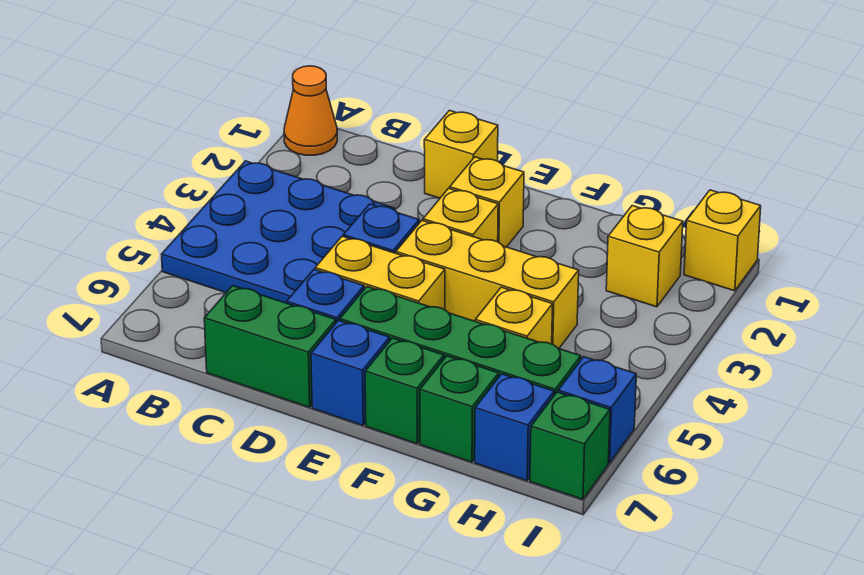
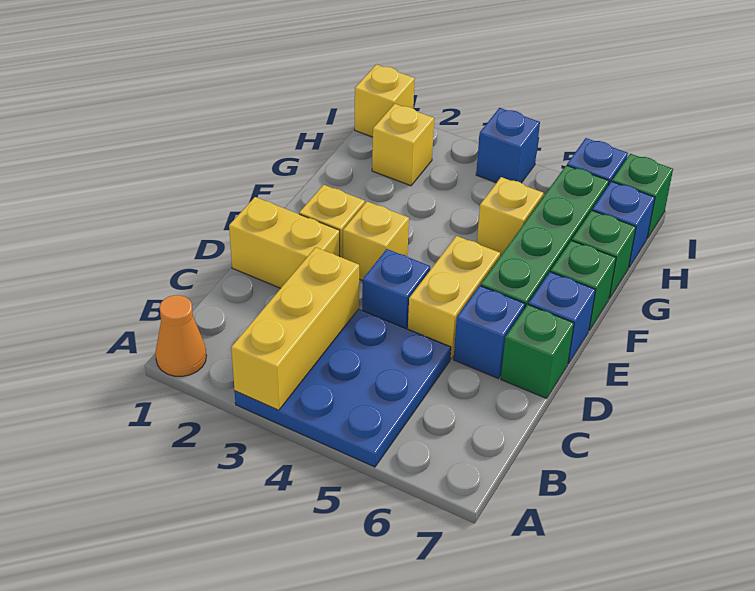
green 1x2 brick [204,286,336,407] -> green 1x1 brick [501,305,574,398]
yellow 1x1 brick [424,110,498,198] -> yellow 1x2 brick [229,197,340,288]
yellow 1x3 brick [396,221,579,348] -> yellow 1x3 brick moved to [231,247,359,410]
none -> blue 1x1 brick [476,108,540,183]

